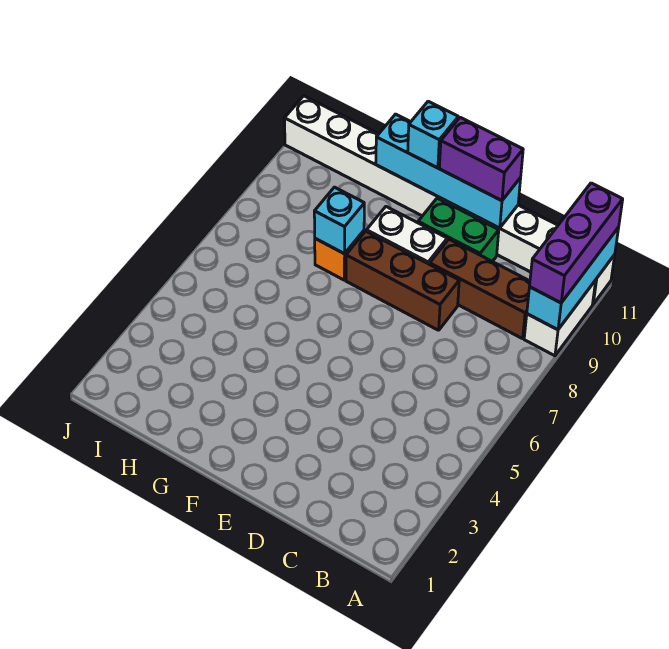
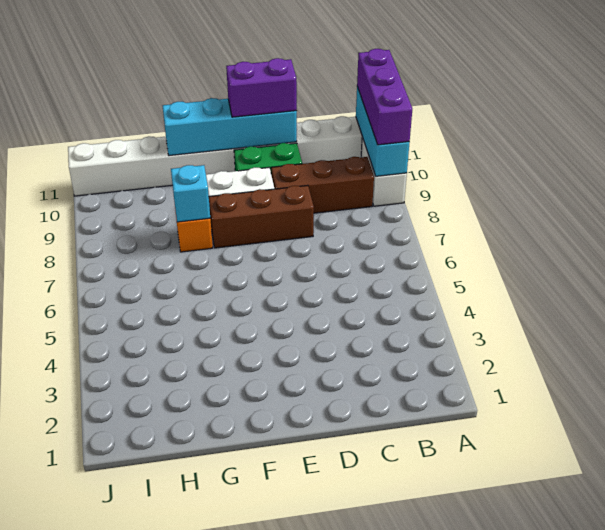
cyan 1x1 brick [408,101,458,168] -> none

